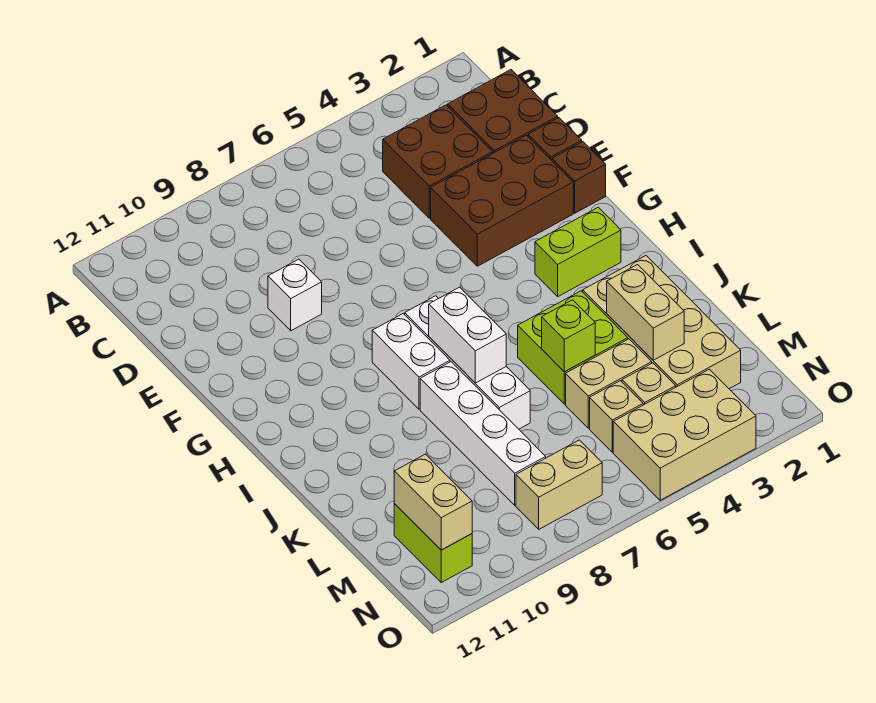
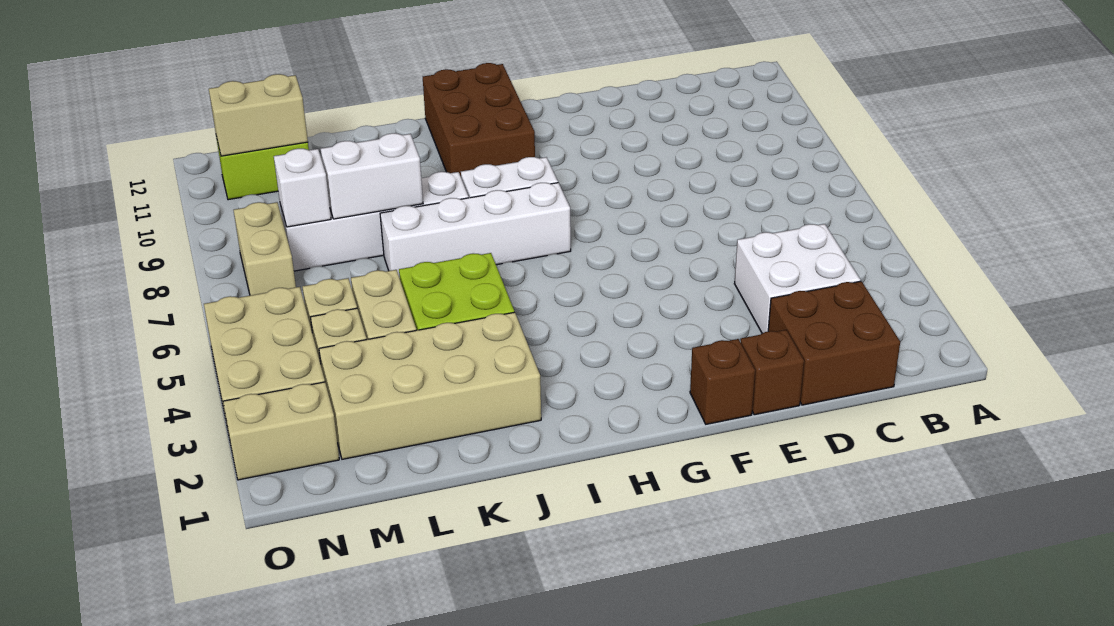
brown 2x2 brick [383,105,493,218] -> white 2x2 brick [734,224,861,333]
brown 2x3 brick [431,135,573,266] -> brown 2x3 brick moved to [423,63,535,176]
white 1x1 brick [268,259,322,331] -> white 1x1 brick moved to [274,149,331,227]
lime 1x2 brick [535,207,621,296] -> none
white 1x2 brick [429,287,506,383] -> white 1x2 brick moved to [321,133,423,219]
tan 1x2 brick [607,265,684,360] -> tan 1x2 brick moved to [223,382,339,480]
lime 1x1 brick [542,300,595,372] -> none

